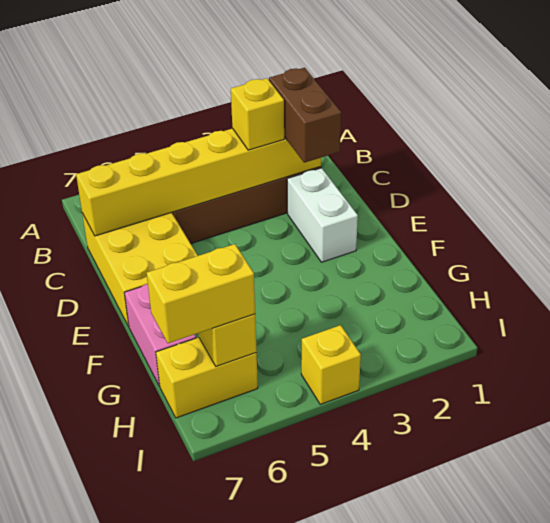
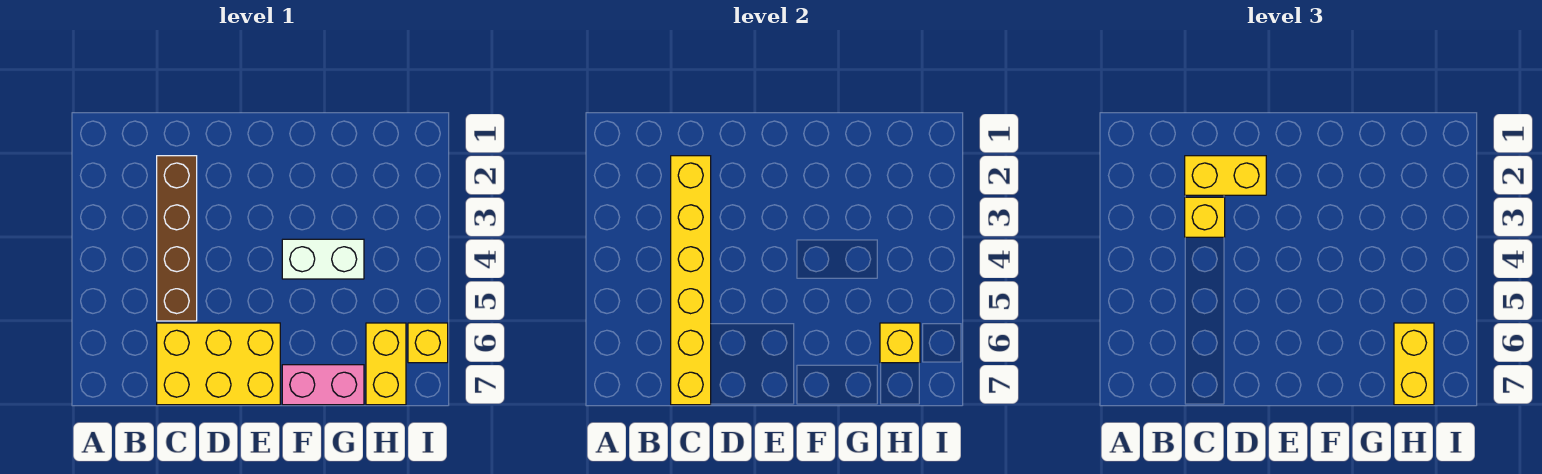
brown 1x2 brick [269,68,341,163] -> yellow 1x2 brick [1185,156,1266,195]
white 1x2 brick [287,168,358,262] -> white 1x2 brick moved to [282,239,364,279]
yellow 1x1 brick [301,325,361,404] -> yellow 1x1 brick moved to [408,323,448,363]

